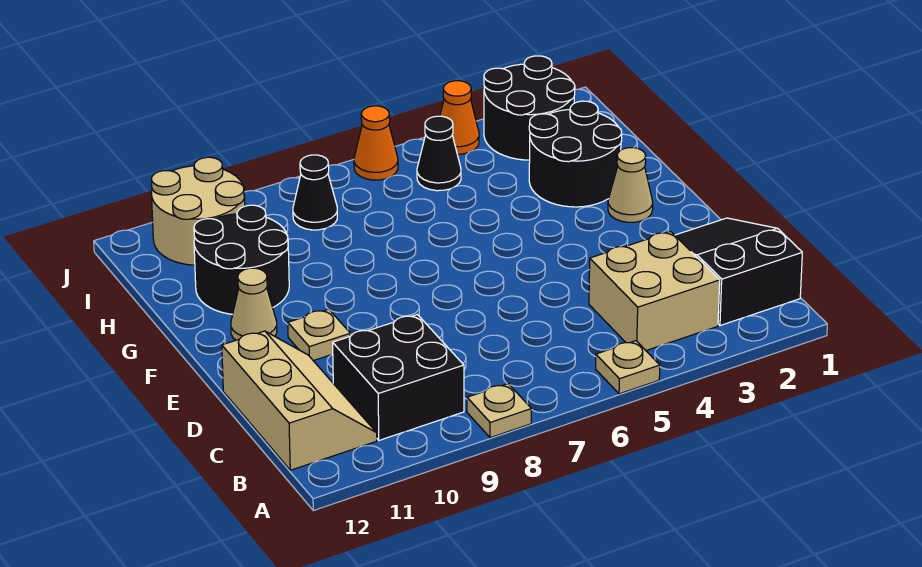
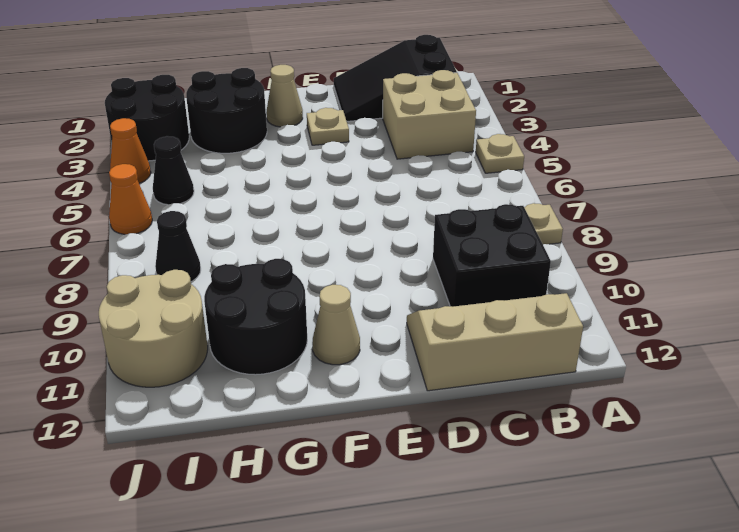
tan 1x1 plate [288,309,350,361] -> tan 1x1 plate moved to [307,108,349,145]

